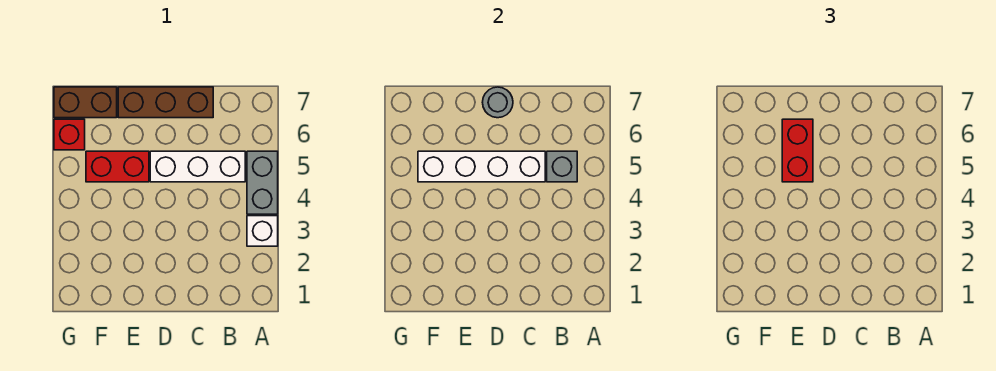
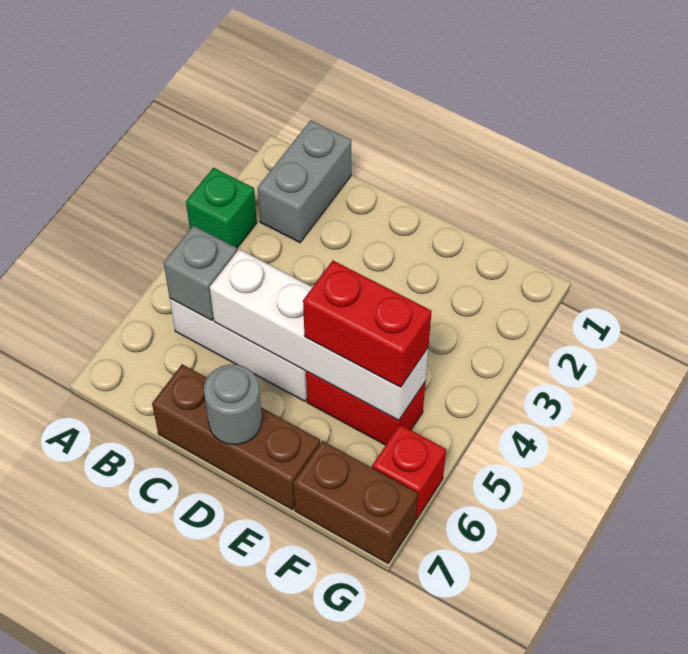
white 1x1 brick [247,216,278,246] -> green 1x1 brick [186,168,257,248]
grey 1x2 brick [247,151,278,214] -> grey 1x2 brick moved to [257,120,351,243]
red 1x2 brick [782,119,813,182] -> red 1x2 brick turned to [303,261,432,387]

